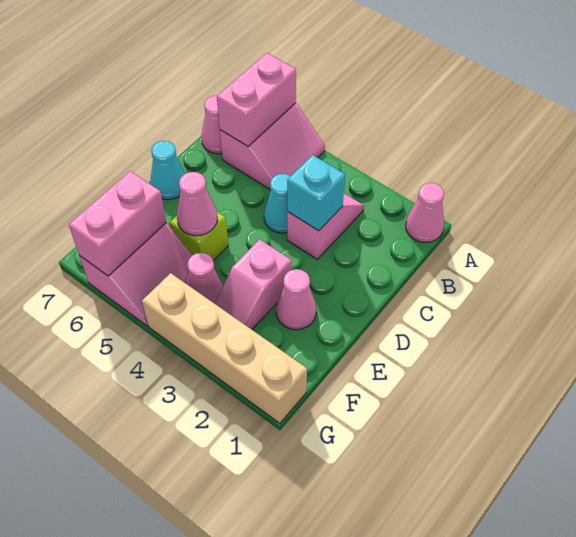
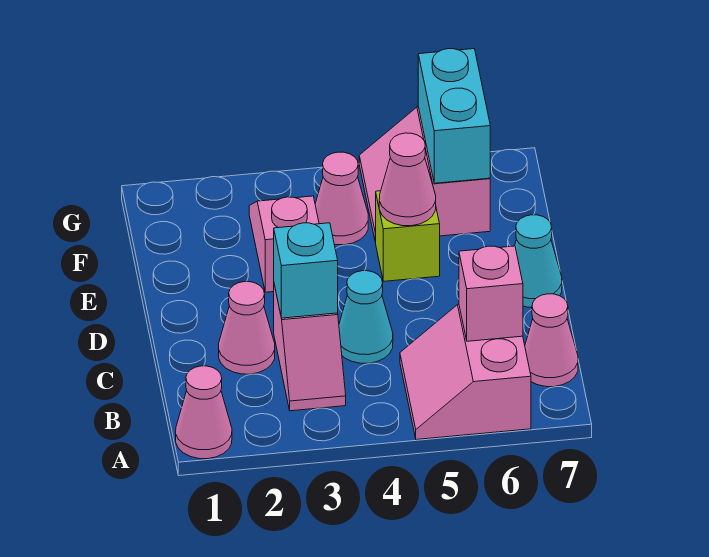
pink 1x2 brick [217,53,296,146] -> pink 1x1 brick [459,246,523,341]
pink 1x1 cone [276,269,316,330] -> pink 1x1 cone moved to [219,282,275,374]
pink 1x2 brick [69,171,166,276] -> cyan 1x2 brick [418,49,490,183]
tan 1x4 brick [142,273,307,423] -> none

